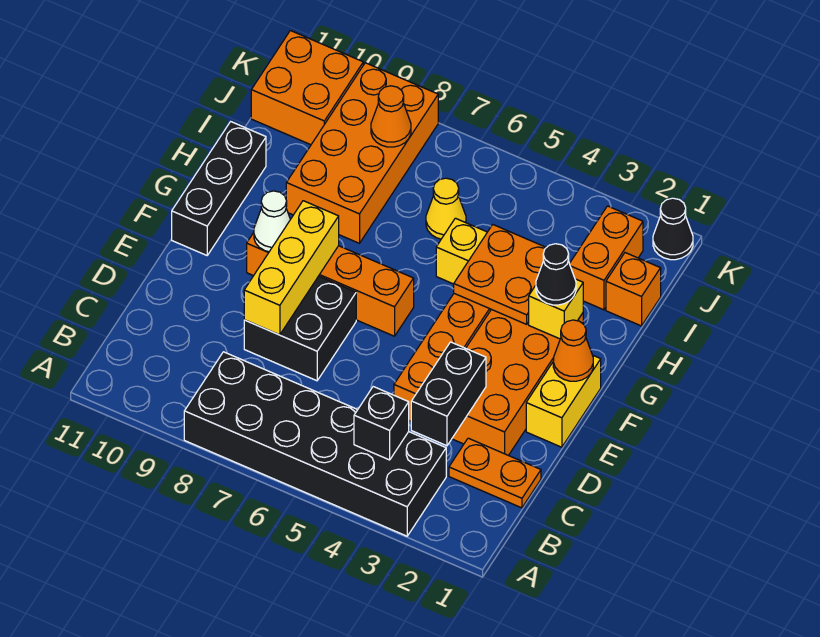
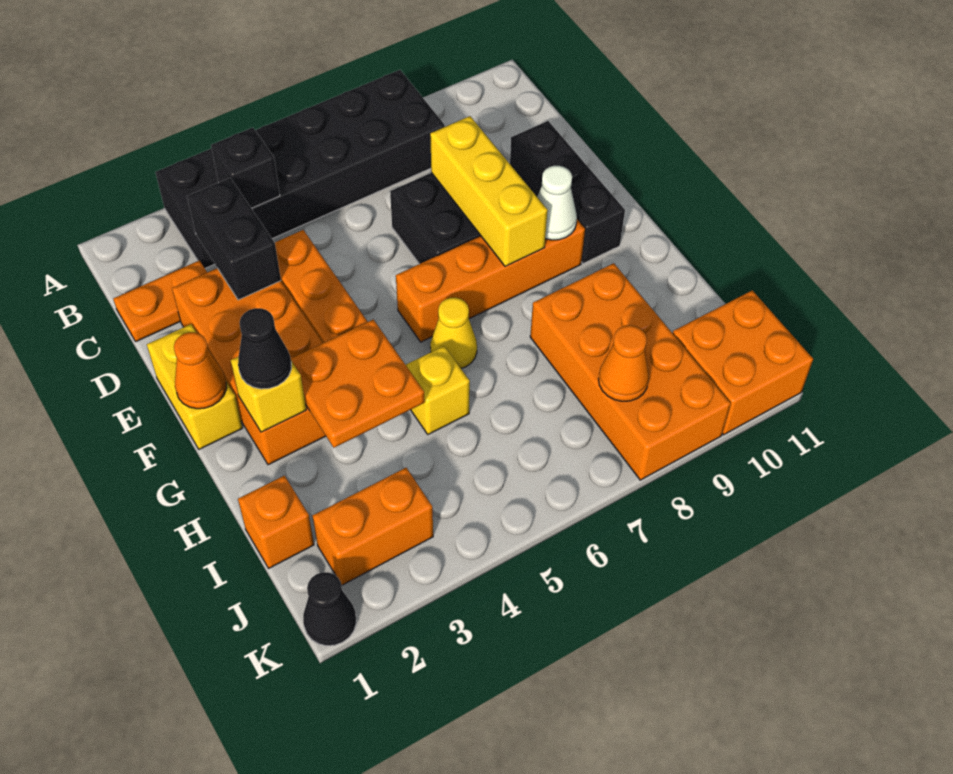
black 1x3 brick [172,122,266,255] -> black 1x3 brick moved to [510,121,625,263]
orange 1x2 brick [569,206,643,310] -> orange 1x2 brick turned to [312,468,433,585]
yellow 1x1 cone [426,178,466,239] -> yellow 1x1 cone moved to [430,298,477,368]

